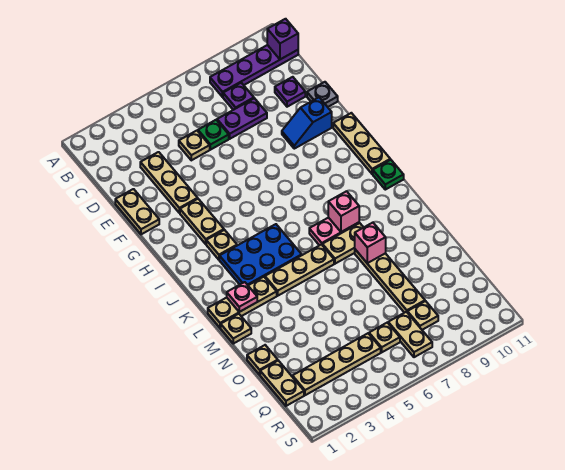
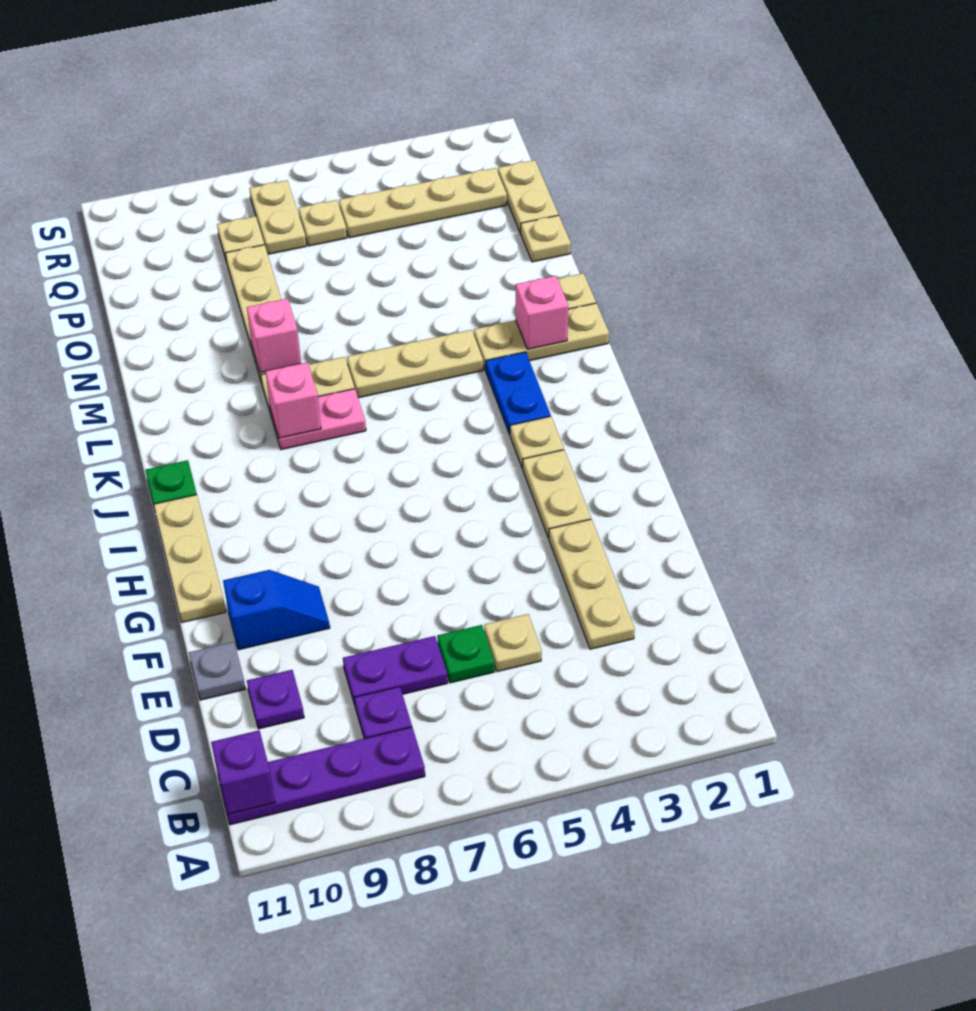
tan 1x2 plate [115,189,159,234] -> none
blue 2x3 plate [219,224,302,285] -> blue 1x2 plate [486,352,551,435]
pink 1x1 plate [227,282,257,312] -> pink 1x1 brick [516,276,568,349]

